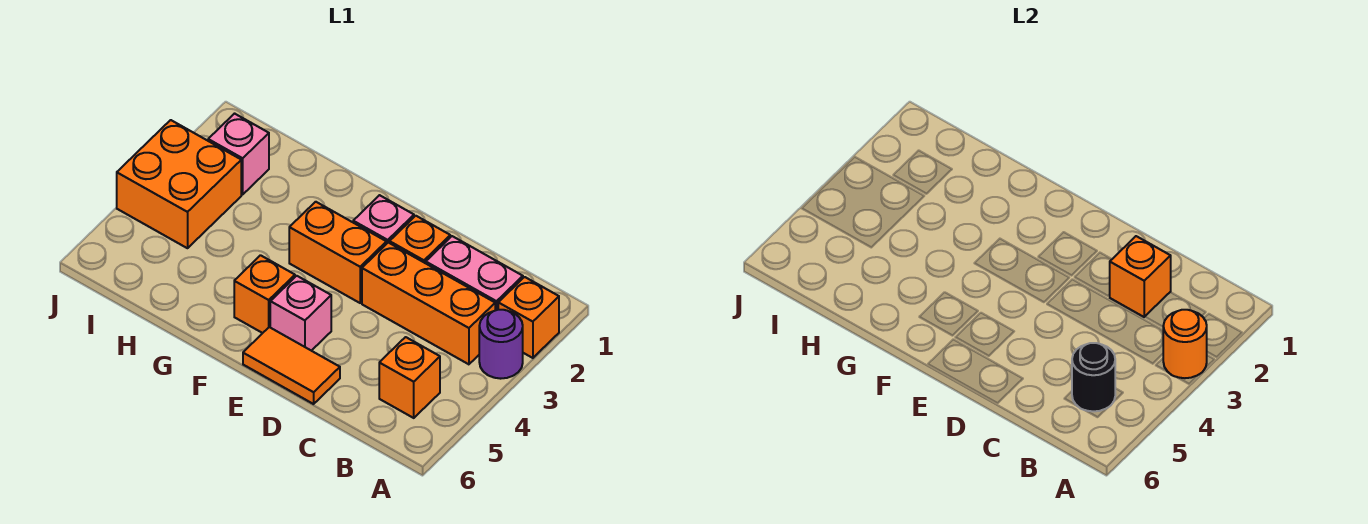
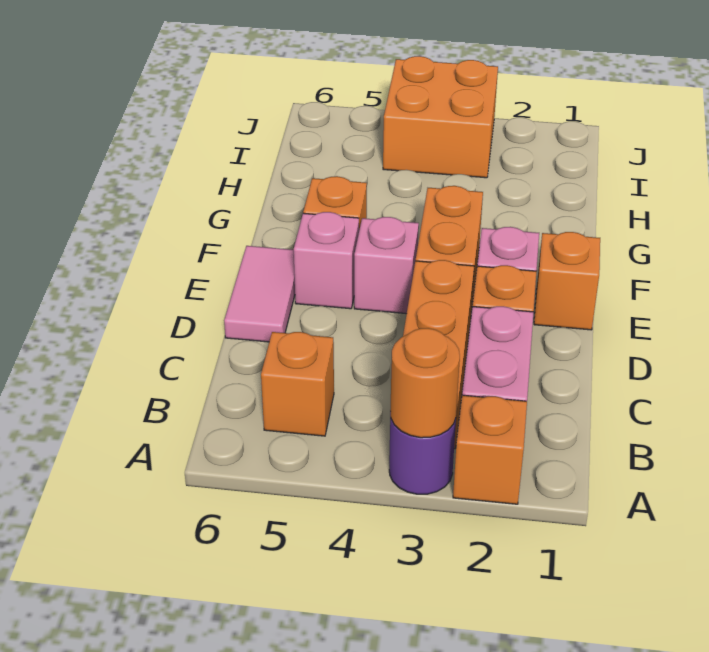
black 1x1 round brick [1072,343,1115,411] -> none
orange 1x1 brick [1109,236,1171,317] -> orange 1x1 brick moved to [534,232,600,330]
orange 1x2 tile [243,327,340,404] -> pink 1x2 tile [224,246,295,342]
pink 1x1 brick [208,114,269,195] -> pink 1x1 brick moved to [354,217,419,314]

